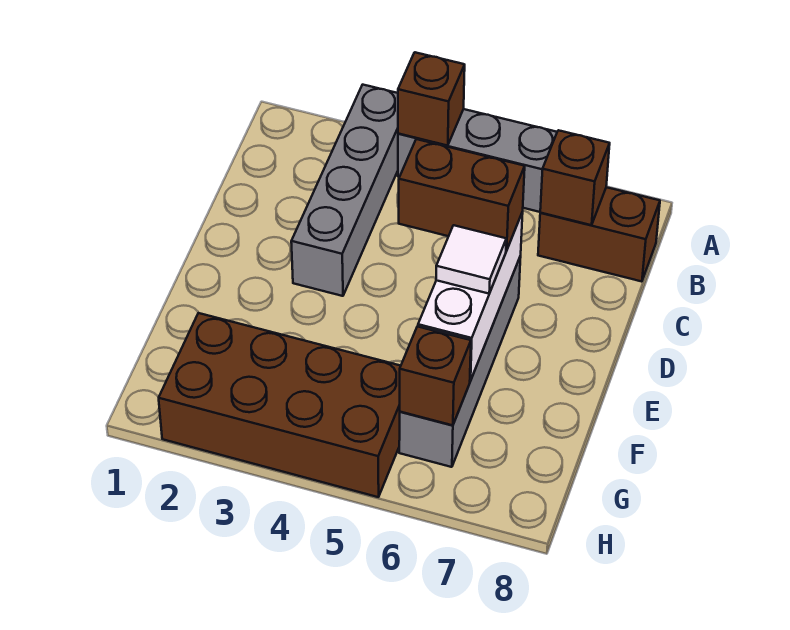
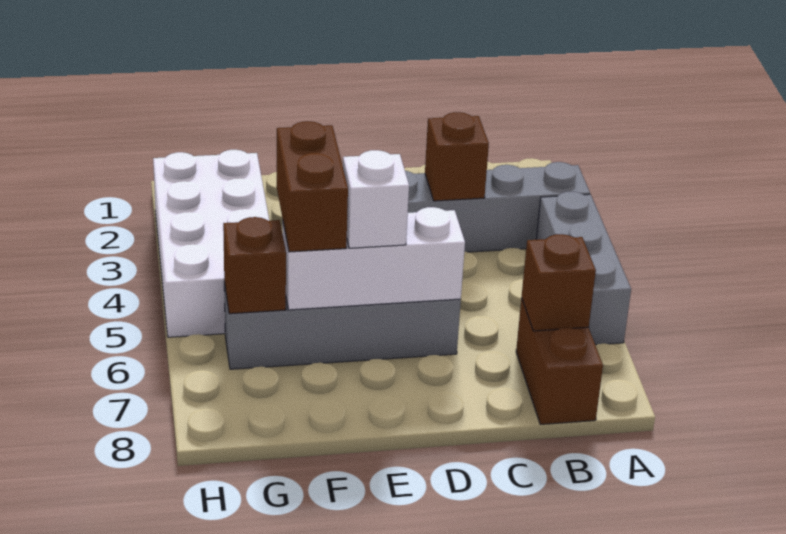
brown 1x1 brick [398,52,465,146] -> brown 1x1 brick moved to [425,112,489,201]
brown 1x2 brick [399,139,525,251] -> brown 1x2 brick moved to [276,121,348,252]
white 1x1 tile [436,225,506,294] -> white 1x1 brick [343,150,409,248]
brown 2x4 brick [159,313,401,497] -> white 2x4 brick [153,150,269,337]

